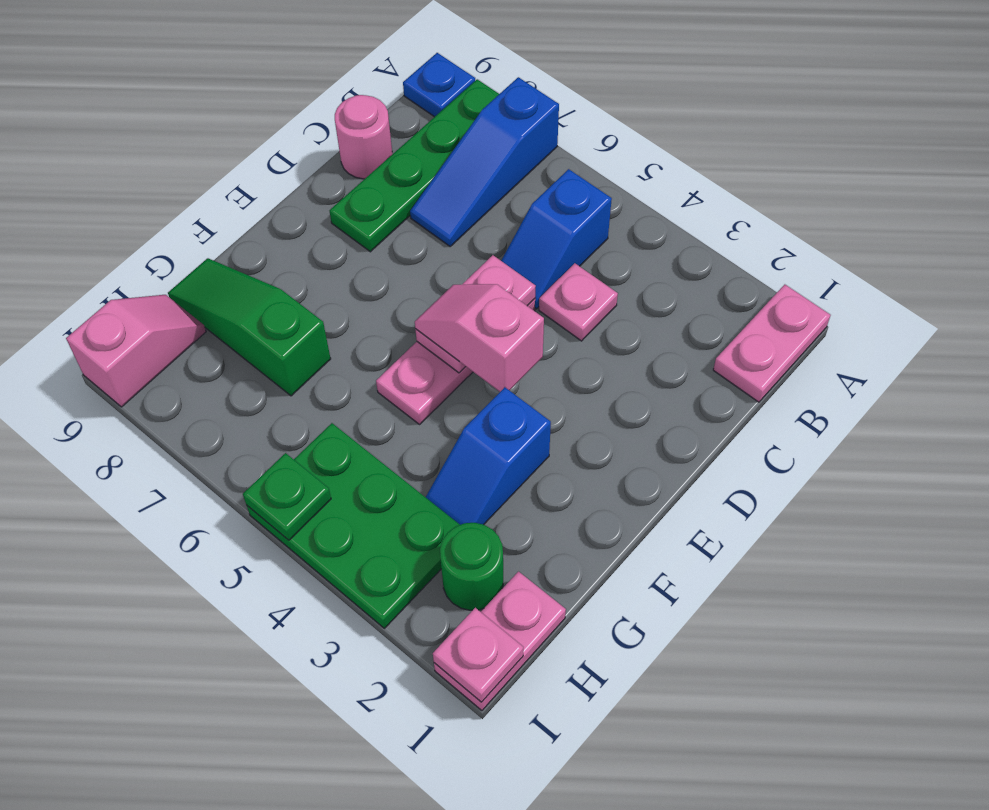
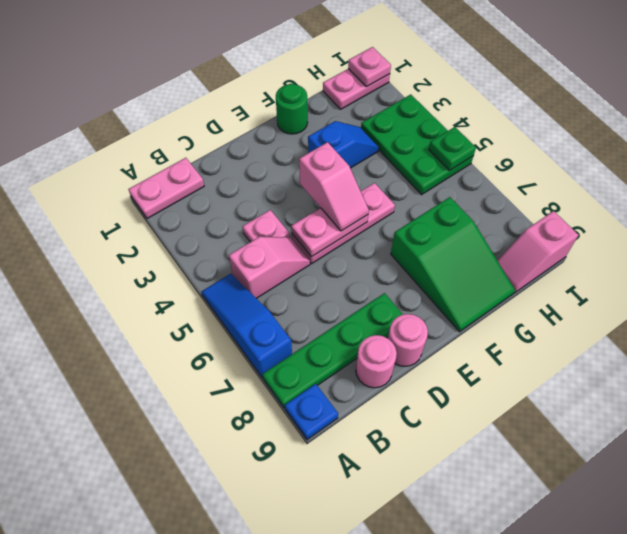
blue 1x3 slope [410,77,559,246] -> blue 1x3 slope turned to [201,274,292,378]
blue 1x2 slope [501,169,612,309] -> pink 1x2 slope [229,237,310,298]
none -> pink 1x1 round brick [388,314,428,366]
green 1x3 slope [168,258,331,396] -> green 2x3 slope [391,197,515,332]
green 1x1 round brick [440,523,503,610] -> green 1x1 round brick moved to [276,84,308,134]

